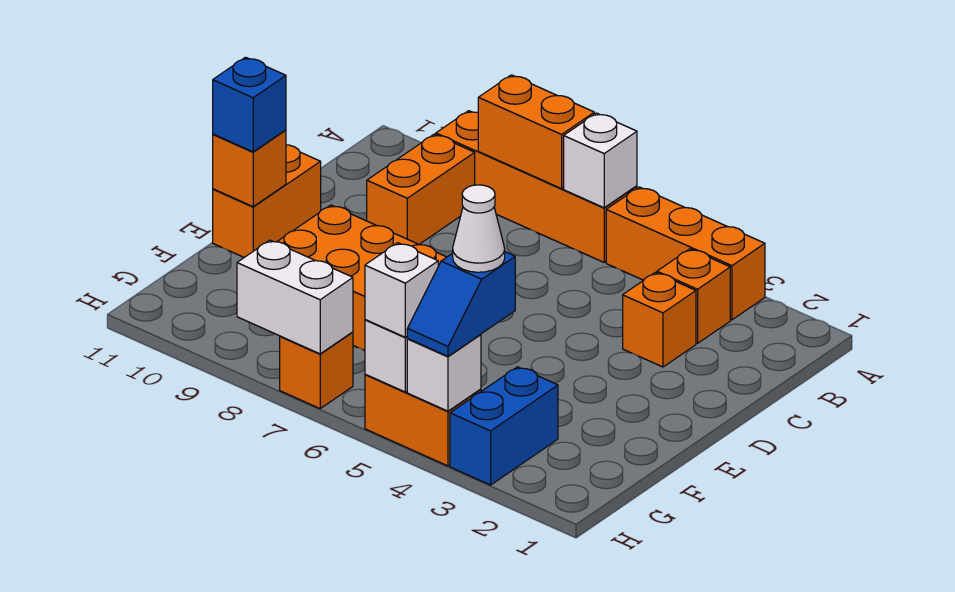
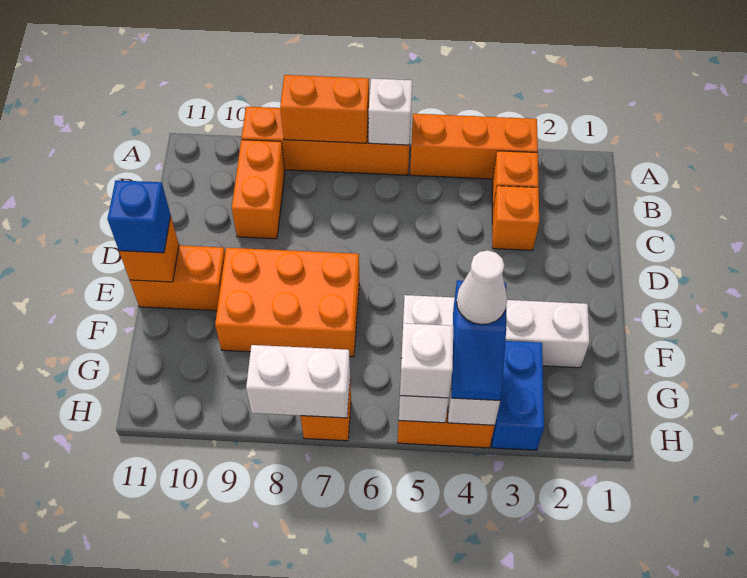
orange 1x2 brick [213,145,321,257] -> orange 1x2 brick turned to [130,245,225,311]
none -> white 1x4 brick [403,295,590,368]

